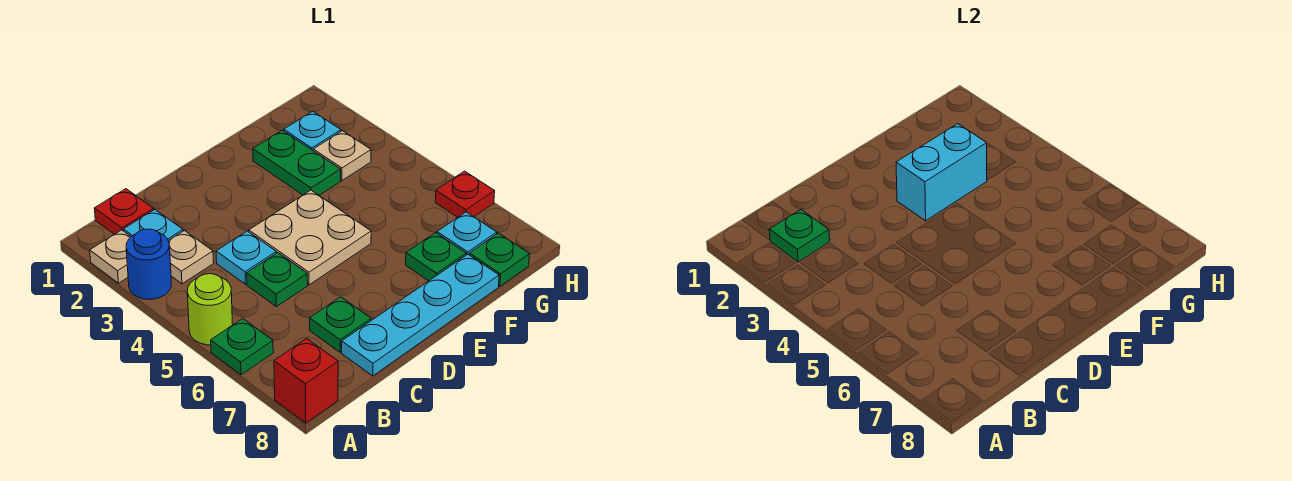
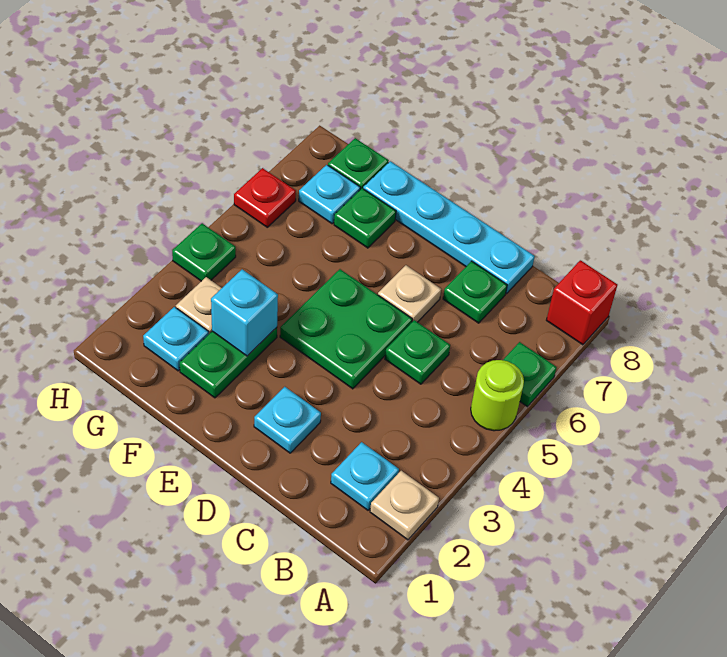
blue 1x1 round brick [126,229,171,299] -> none
red 1x1 plate [94,189,154,234] -> none
green 1x1 plate [769,210,830,262] -> green 1x1 plate moved to [172,223,236,281]
tan 1x1 plate [169,231,214,284] -> tan 1x1 plate moved to [378,265,441,322]
cyan 1x1 plate [216,231,276,284] -> cyan 1x1 plate moved to [254,387,321,453]
tan 2x2 plate [249,190,371,285] -> green 2x2 plate [280,269,412,389]
cyan 1x2 brick [896,124,987,221] -> cyan 1x1 brick [211,269,278,356]

